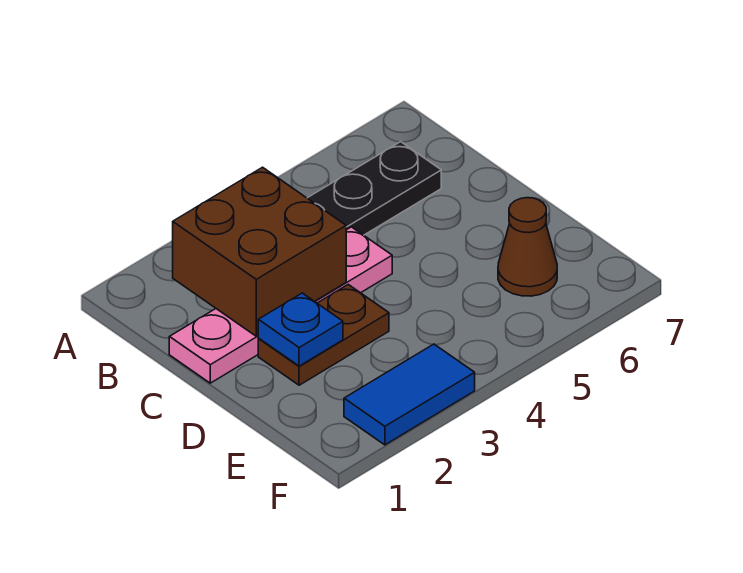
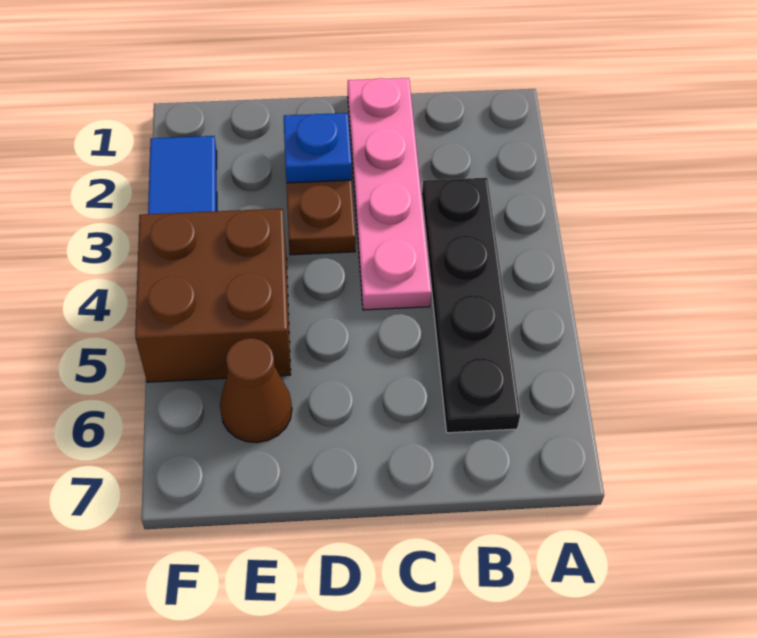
brown 2x2 brick [173,167,346,336] -> brown 2x2 brick moved to [135,209,291,382]

